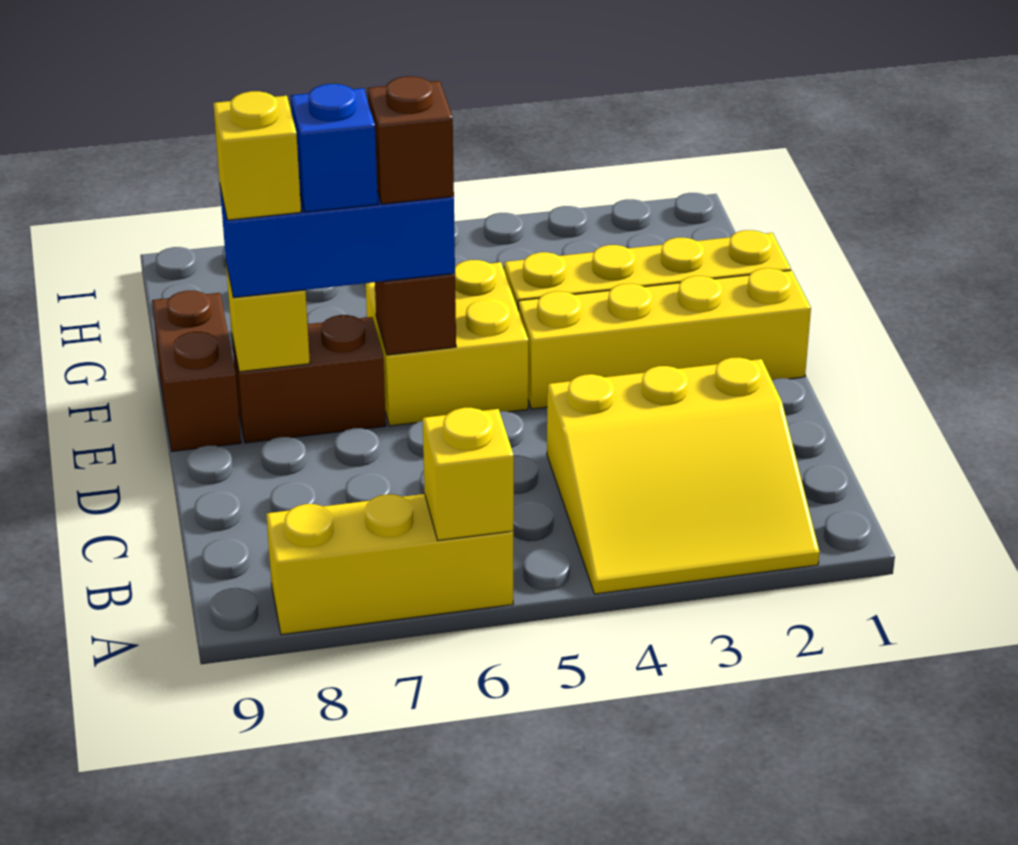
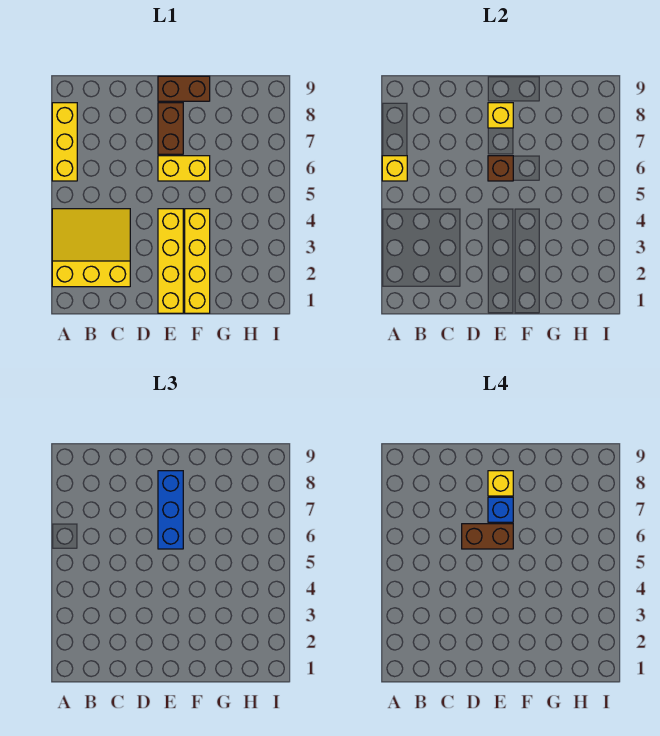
yellow 3x3 slope [547,357,819,594] -> yellow 3x3 slope turned to [52,209,130,287]
yellow 2x2 brick [366,260,528,426] -> yellow 1x2 brick [158,156,210,181]
brown 1x1 brick [368,76,454,204] -> brown 1x2 brick [462,524,513,549]

